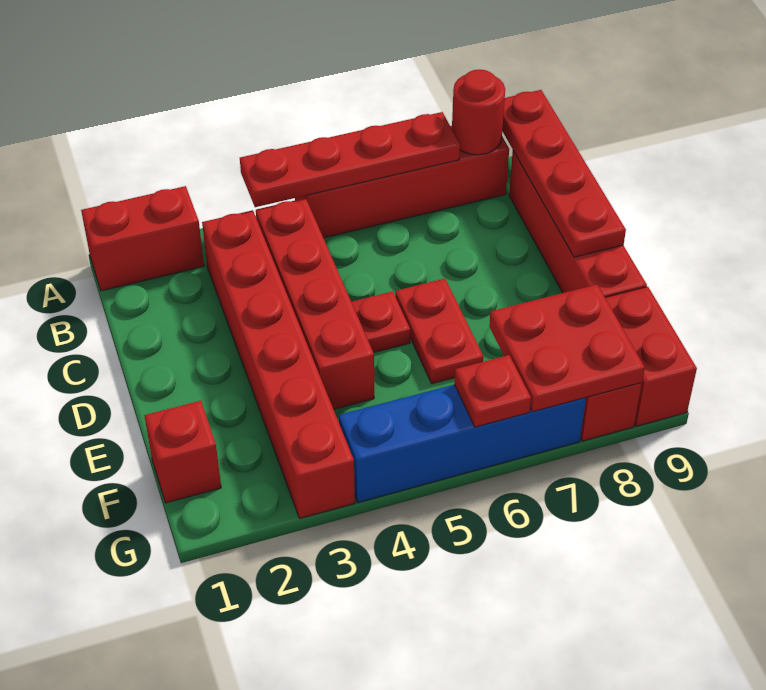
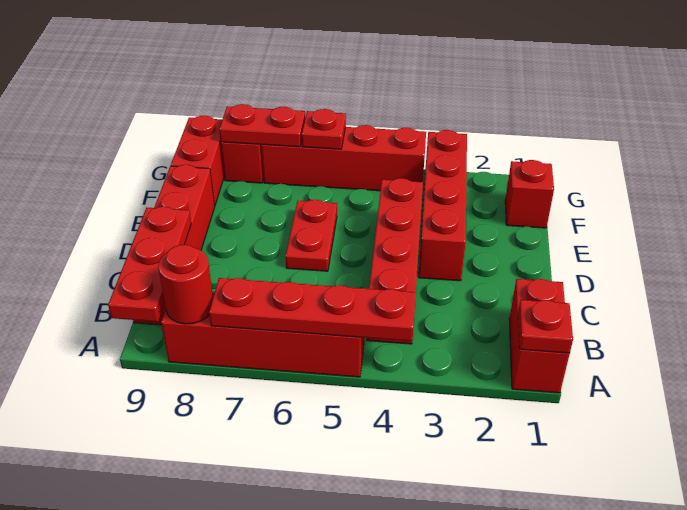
red 1x2 brick [81,186,204,291] -> red 1x2 brick turned to [509,279,570,393]
red 1x4 plate [502,90,626,257] -> red 1x3 plate [108,207,191,322]
red 1x6 brick [202,210,355,518] -> red 1x4 brick [419,130,467,281]
red 1x1 plate [352,291,410,353] -> red 1x1 plate moved to [518,300,573,353]
red 2x2 plate [489,284,645,412] -> red 1x2 plate [219,104,305,147]
blue 1x4 brick [339,385,586,503] -> red 1x4 brick [261,125,426,191]

